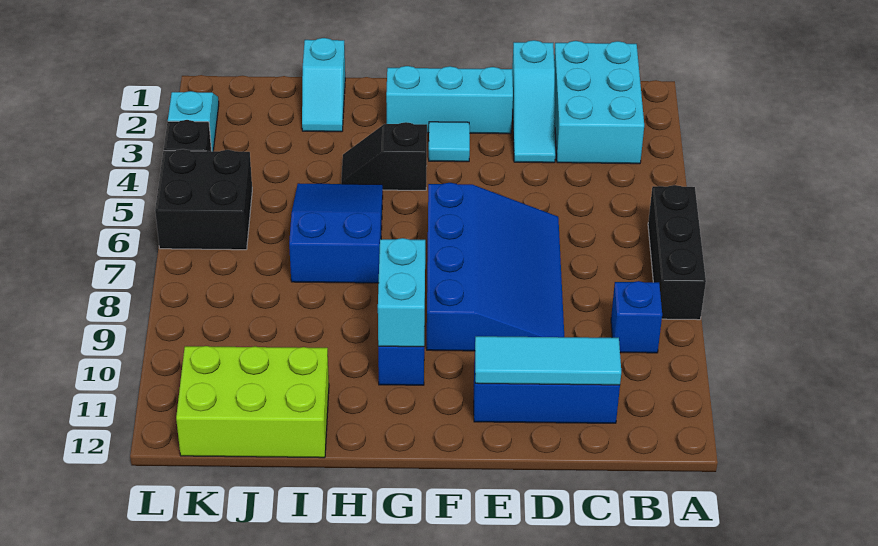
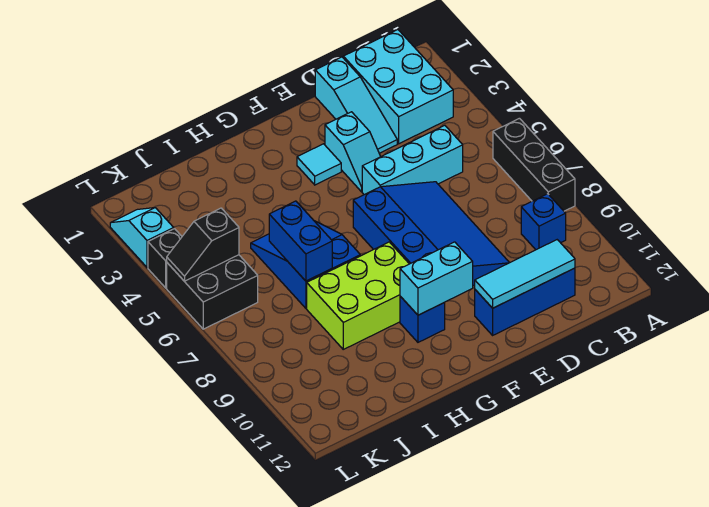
cyan 1x3 brick [386,66,513,134] -> cyan 1x3 brick moved to [362,125,463,195]
black 1x2 slope [341,122,427,190] -> black 1x2 slope moved to [167,208,239,281]
cyan 1x2 brick [378,238,425,347] -> cyan 1x2 brick turned to [400,242,473,315]
cyan 1x2 slope [302,38,345,132] -> cyan 1x2 slope moved to [325,112,381,192]
none -> blue 1x2 brick [269,201,332,281]
lime 2x3 brick [176,346,329,458] -> lime 2x3 brick moved to [307,242,409,349]

